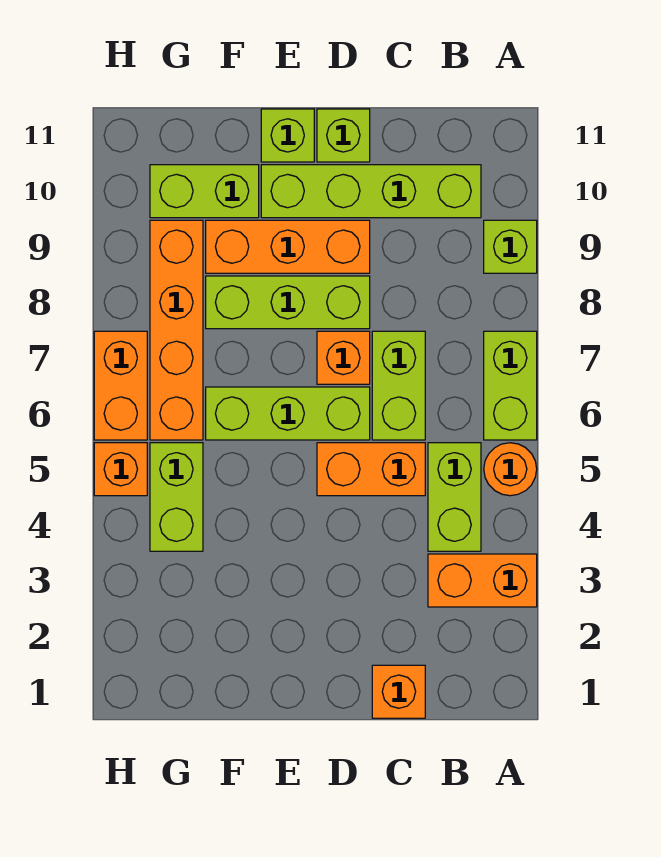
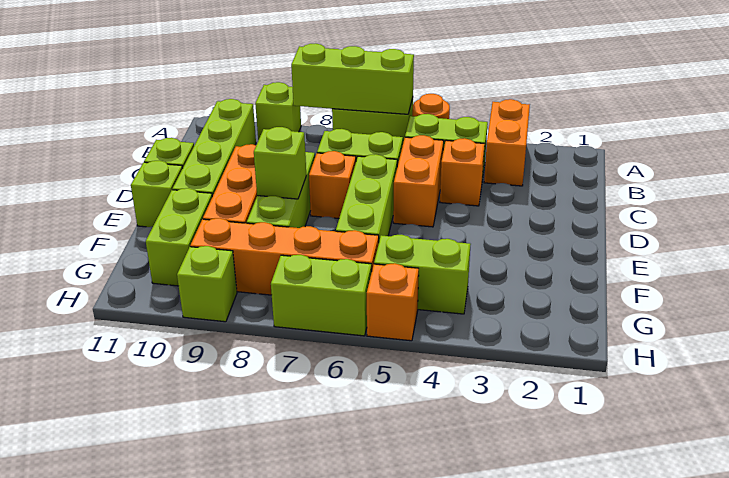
none -> lime 1x3 brick [291,43,414,114]
orange 1x1 brick [372,665,425,718] -> orange 1x1 brick moved to [440,138,485,206]
none -> lime 1x1 brick [254,127,306,199]
orange 1x2 brick [94,331,147,440] -> lime 1x2 brick [271,255,372,336]
none -> lime 1x1 brick [177,246,237,322]

